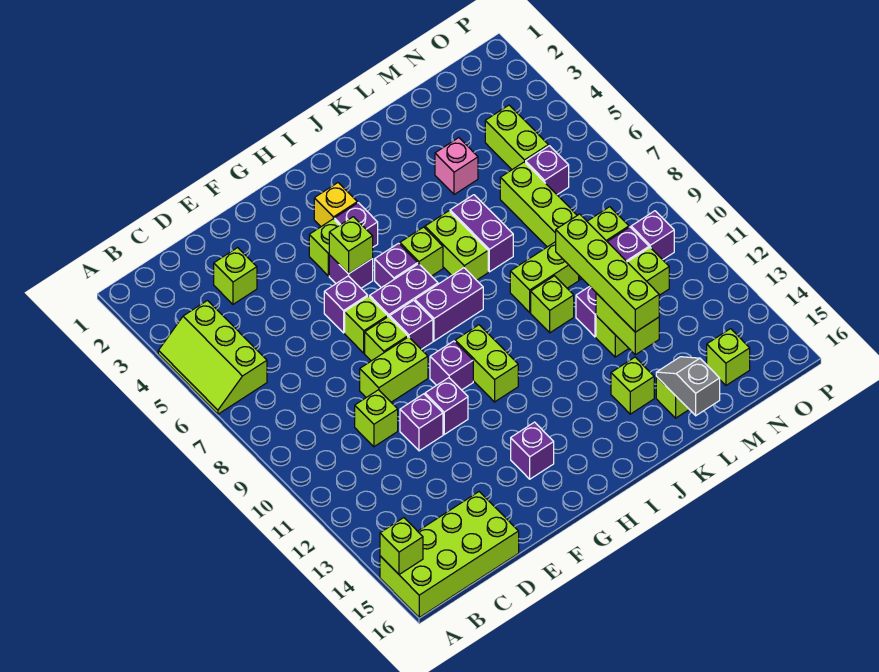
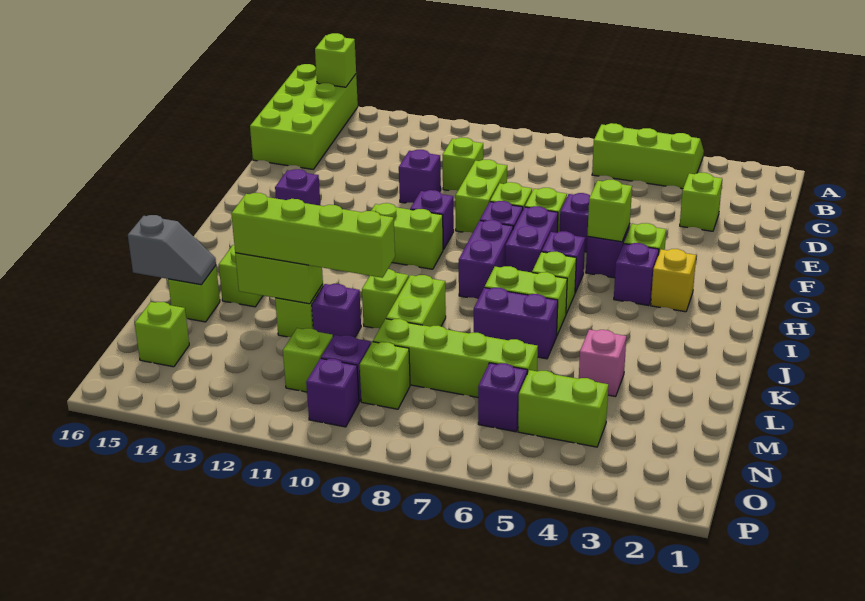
purple 1x1 brick [425,378,468,434] -> none

